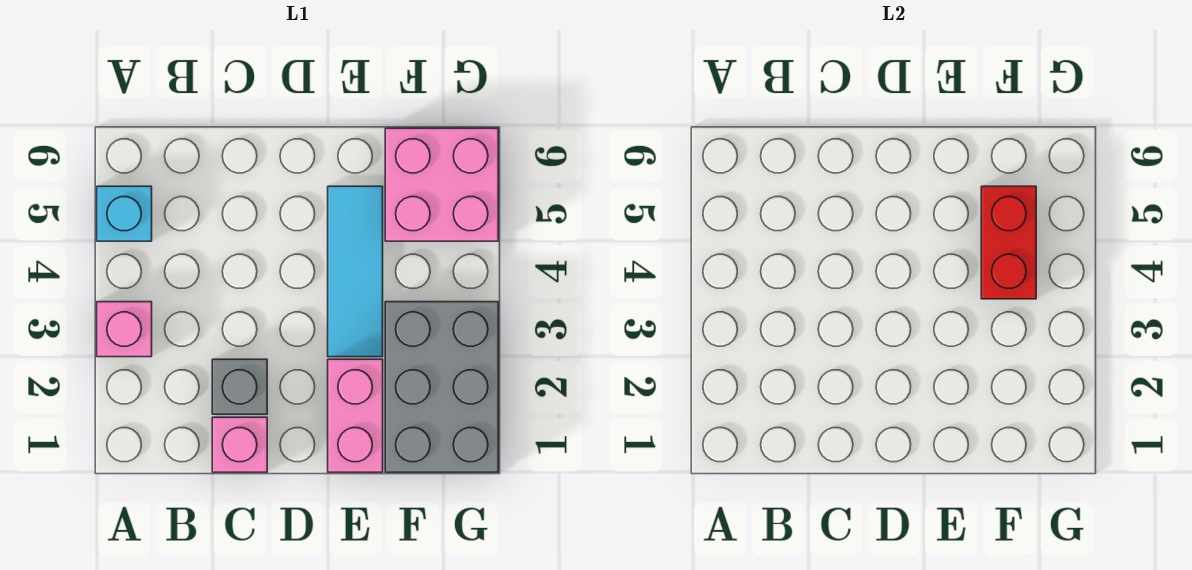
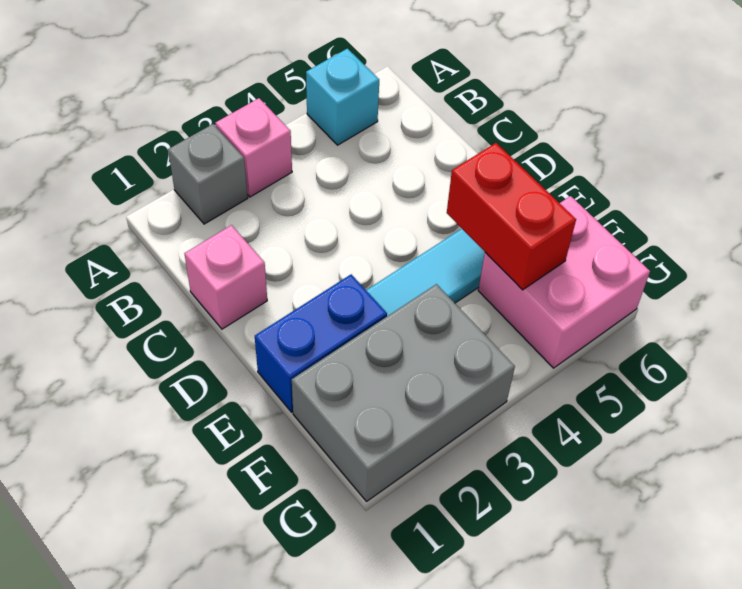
grey 1x1 brick [212,359,267,414] -> grey 1x1 brick moved to [168,124,248,224]
pink 1x2 brick [328,359,383,472] -> blue 1x2 brick [255,275,387,412]
red 1x2 brick [981,186,1036,299] -> red 1x2 brick turned to [447,143,576,290]

